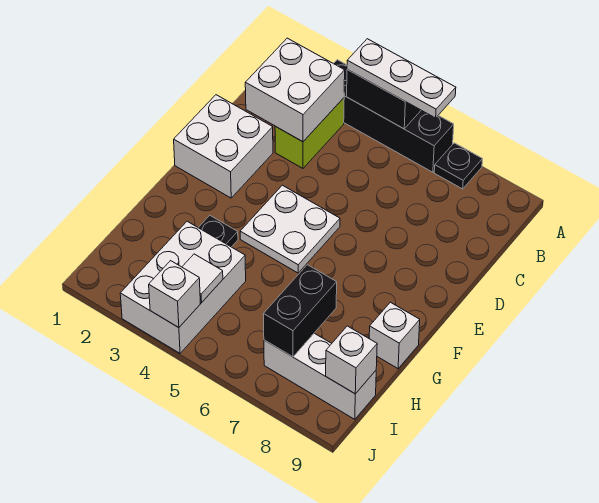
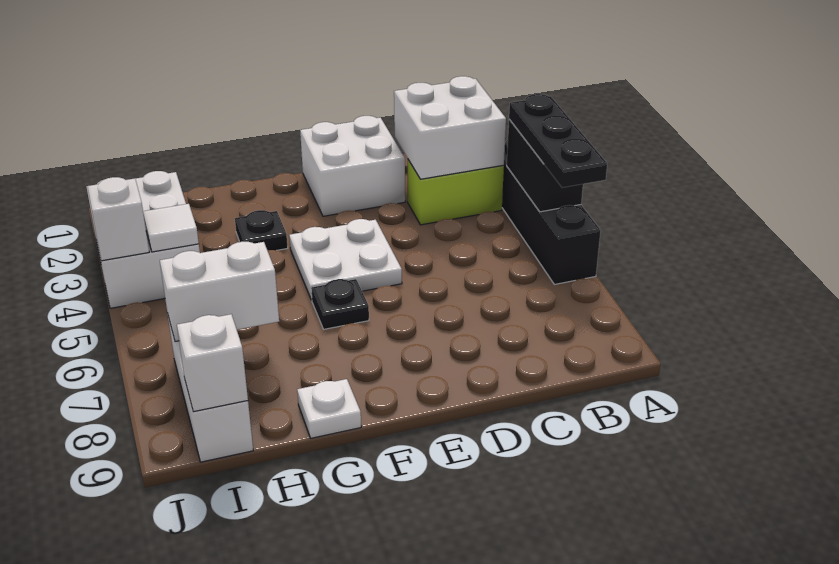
white 1x3 plate [347,39,456,118] -> black 1x3 plate [509,94,607,188]
black 1x1 plate [434,143,483,189] -> black 1x1 plate moved to [311,279,369,329]
white 1x1 brick [369,302,420,368] -> white 1x1 plate [297,379,361,438]
white 2x3 brick [120,221,246,353] -> white 2x3 brick turned to [87,171,200,308]
black 1x2 brick [264,265,337,357] -> white 1x2 brick [160,241,279,341]

